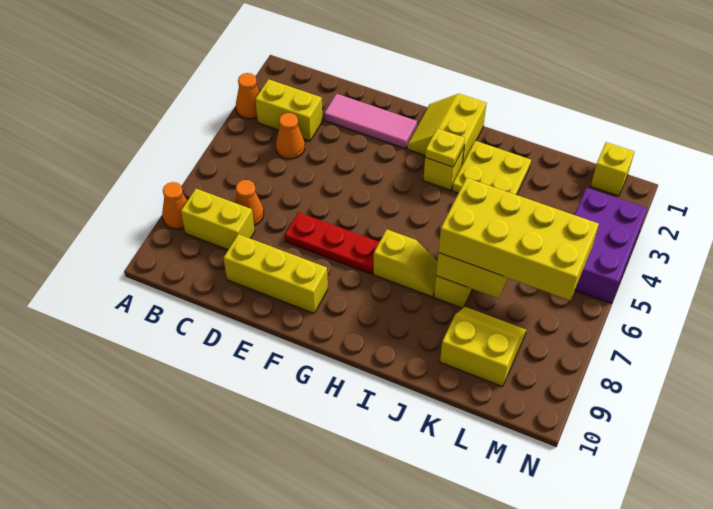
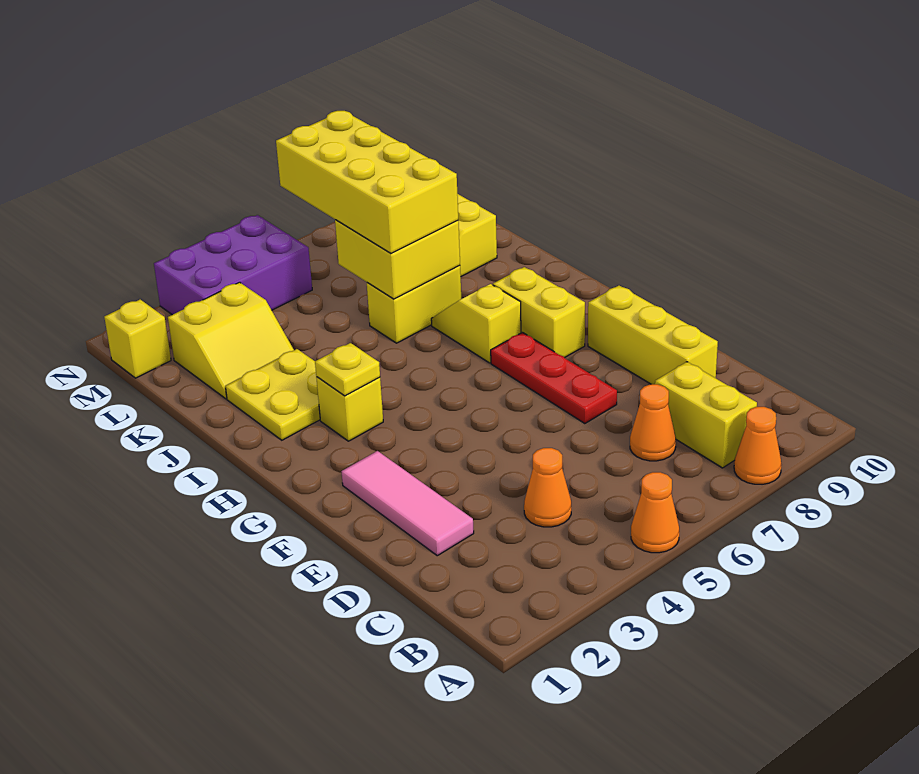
orange 1x1 cone [236,73,259,119] -> orange 1x1 cone moved to [631,472,679,553]
yellow 1x2 brick [255,79,323,141] -> yellow 1x2 brick moved to [493,267,585,358]
yellow 2x2 slope [407,94,486,165] -> yellow 2x2 slope moved to [168,282,294,399]

